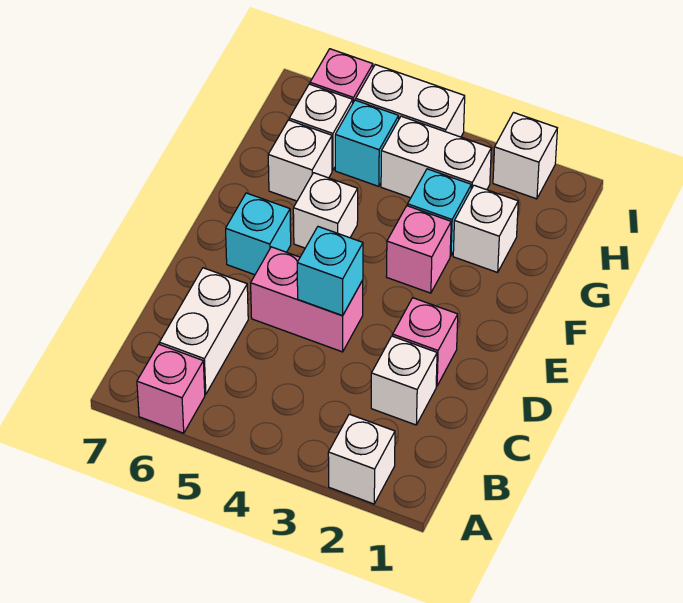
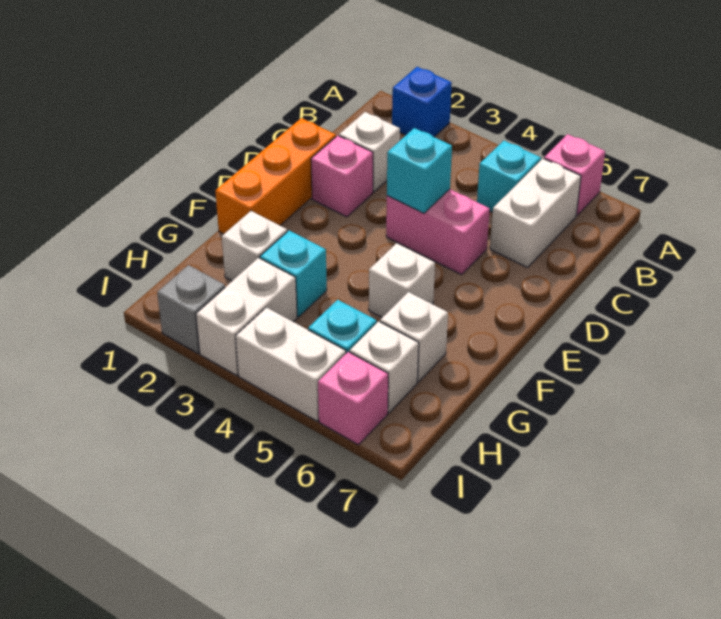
white 1x1 brick [328,414,395,504] -> blue 1x1 brick [392,67,452,137]
none -> orange 1x3 brick [215,118,336,234]
cyan 1x1 brick [226,193,291,275] -> cyan 1x1 brick moved to [477,141,541,212]
pink 1x1 brick [386,206,451,293] -> none
white 1x2 brick [381,116,491,198] -> white 1x2 brick turned to [196,258,297,375]
white 1x1 brick [493,113,557,199] -> grey 1x1 brick [157,265,225,353]

